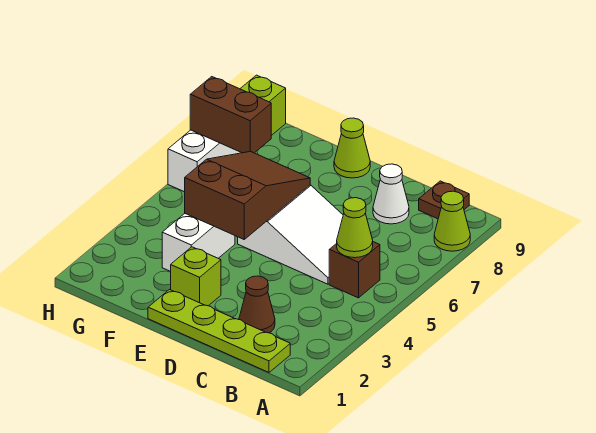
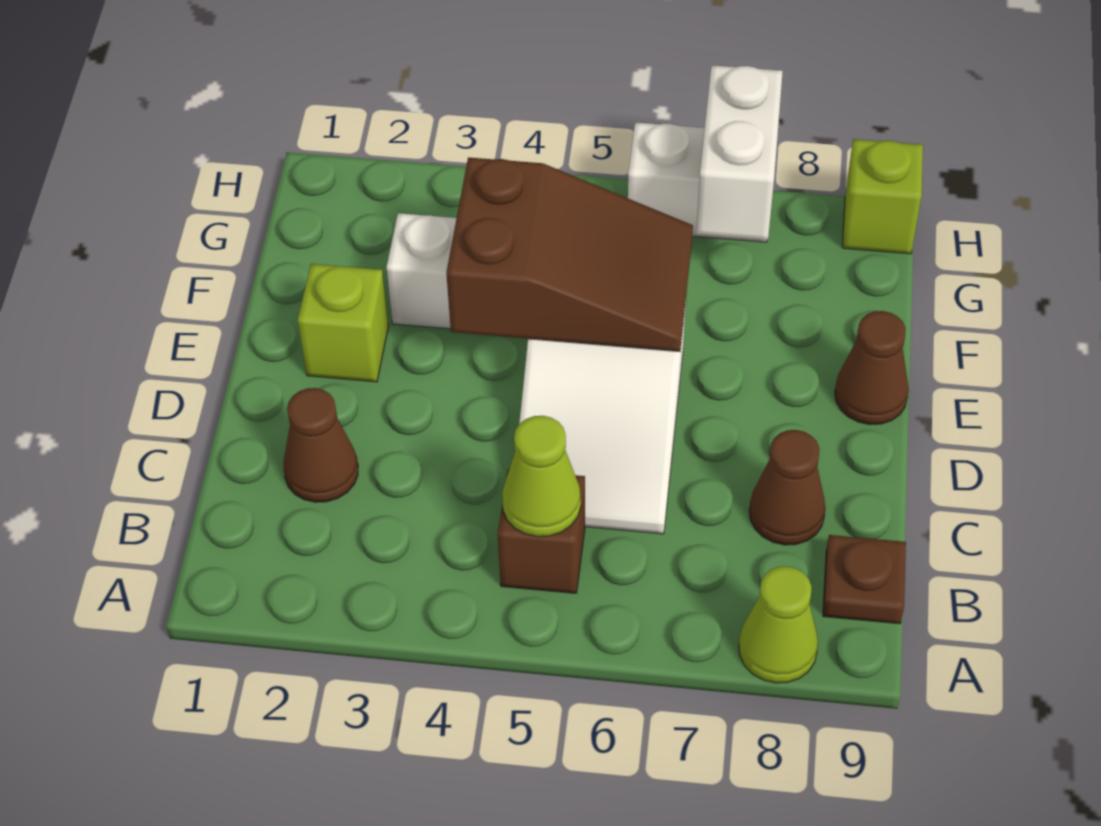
lime 1x4 plate [148,290,290,372] -> none
white 1x1 cone [373,164,409,224] -> brown 1x1 cone [749,430,826,545]
lime 1x1 cone [334,118,370,178] -> brown 1x1 cone [835,311,909,424]
brown 1x2 brick [190,77,271,153] -> white 1x2 brick [696,65,783,240]

